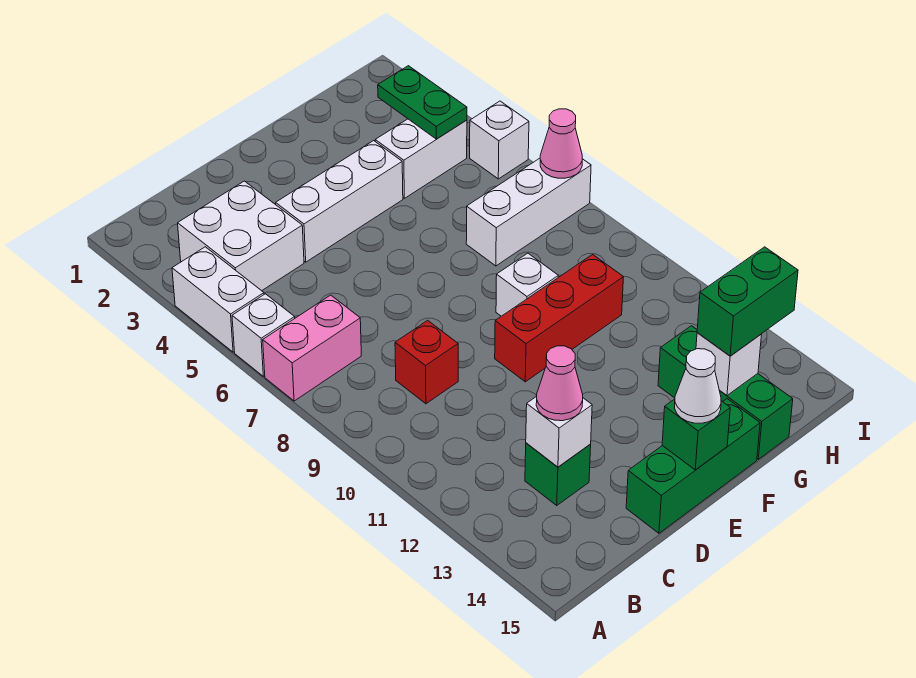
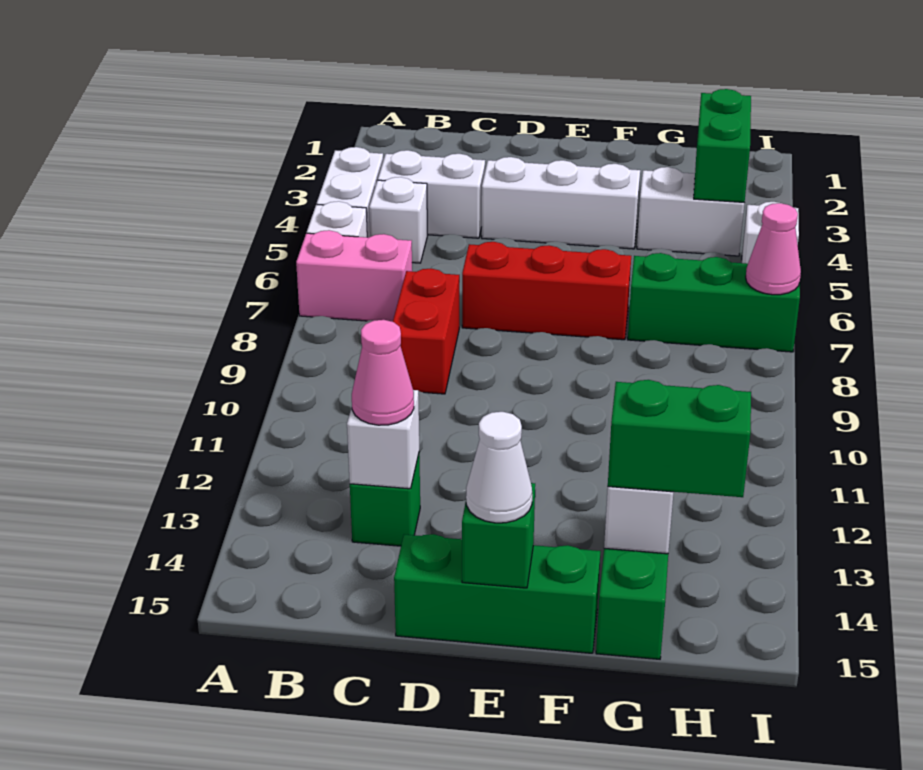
white 2x2 brick [178,181,304,291] -> white 1x2 brick [378,150,485,238]
red 1x1 brick [395,320,458,404] -> red 1x2 brick [393,269,459,394]
red 1x3 brick [495,255,623,382] -> red 1x3 brick moved to [462,242,631,340]
white 1x1 brick [496,253,558,316] -> white 1x1 brick moved to [369,177,427,263]
white 1x3 brick [466,158,591,266] -> green 1x3 brick [628,253,800,352]
green 1x2 plate [378,66,467,139] -> green 1x2 brick [694,89,751,203]

